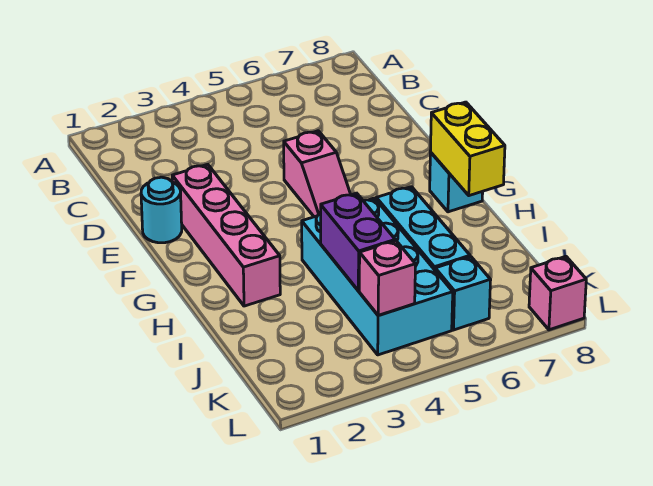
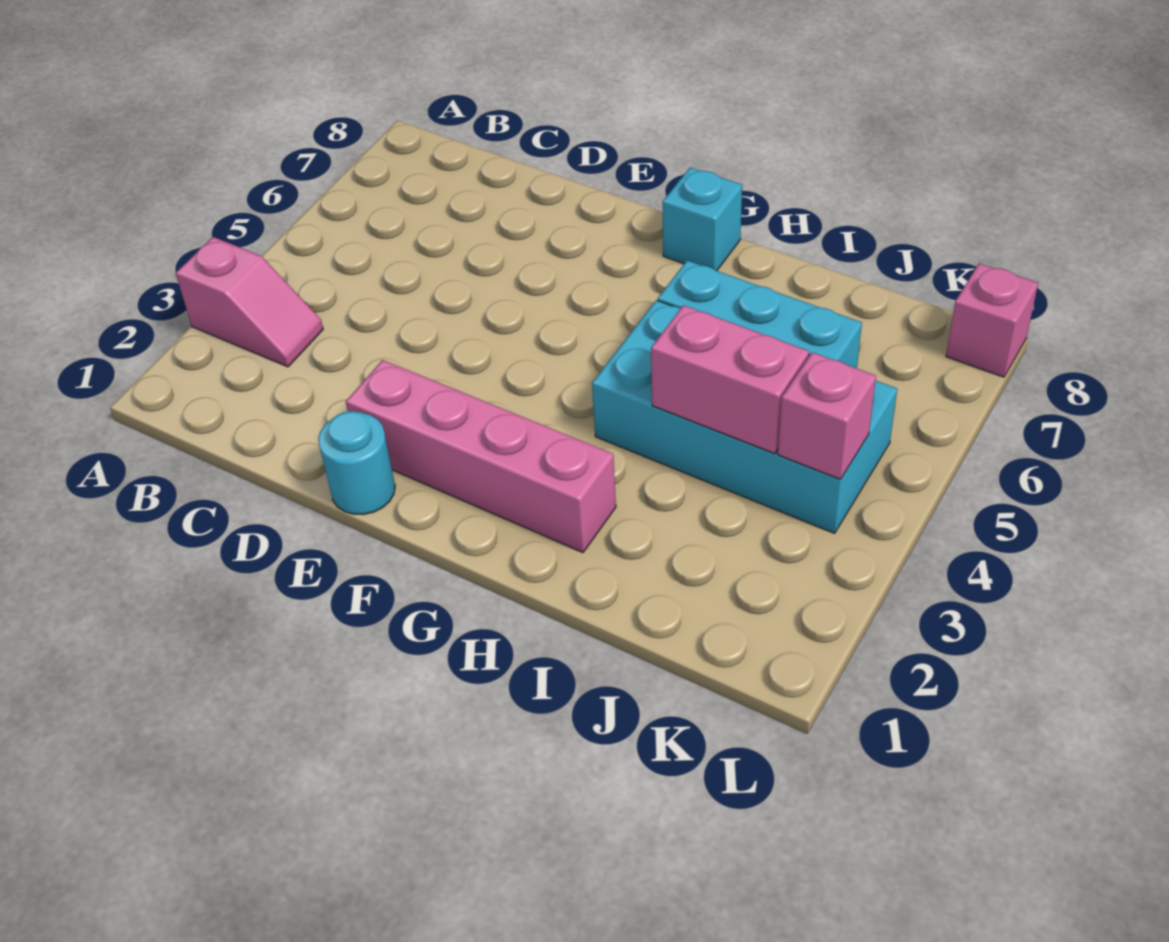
pink 1x2 slope [284,131,351,217] -> pink 1x2 slope moved to [175,237,323,367]
yellow 1x2 brick [430,102,505,196] -> none
purple 1x2 brick [321,193,395,291] -> pink 1x2 brick [651,305,809,454]
cyan 1x1 brick [435,257,491,330] -> none

